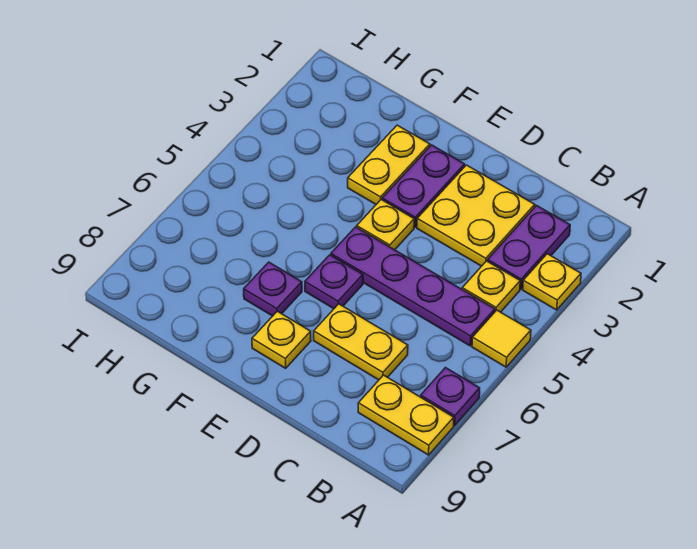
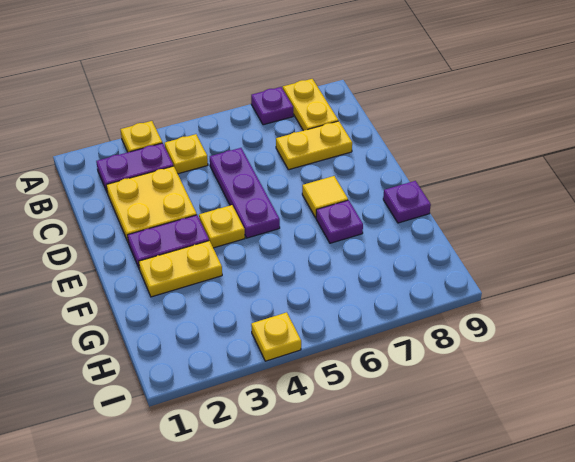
yellow 1x1 tile [472,310,531,367] -> yellow 1x1 tile moved to [302,176,348,218]
purple 1x4 plate [331,227,495,346] -> purple 1x3 plate [210,148,280,238]
yellow 1x2 plate [314,304,408,380] -> yellow 1x2 plate turned to [276,121,352,170]
purple 1x1 plate [305,255,363,309] -> purple 1x1 plate moved to [383,181,431,223]
yellow 1x1 plate [252,311,311,368] -> yellow 1x1 plate moved to [251,312,301,361]

